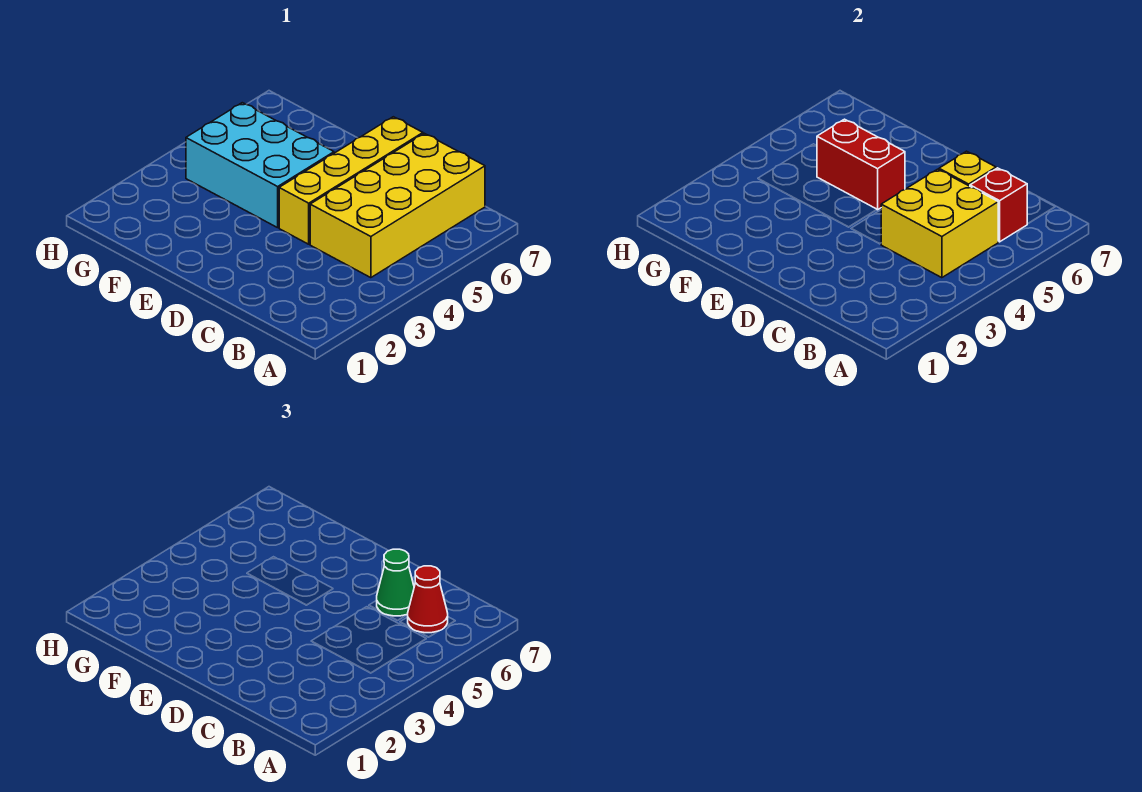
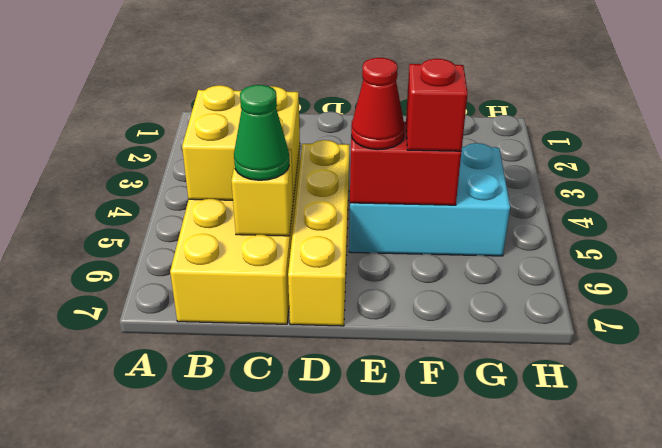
red 1x1 brick [970,168,1027,242] -> red 1x1 brick moved to [406,59,468,151]
red 1x1 cone [407,566,448,633] -> red 1x1 cone moved to [351,58,405,150]

